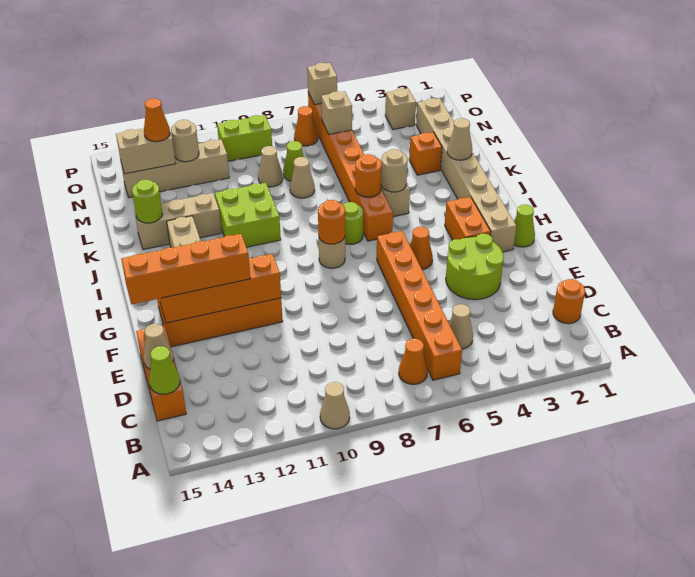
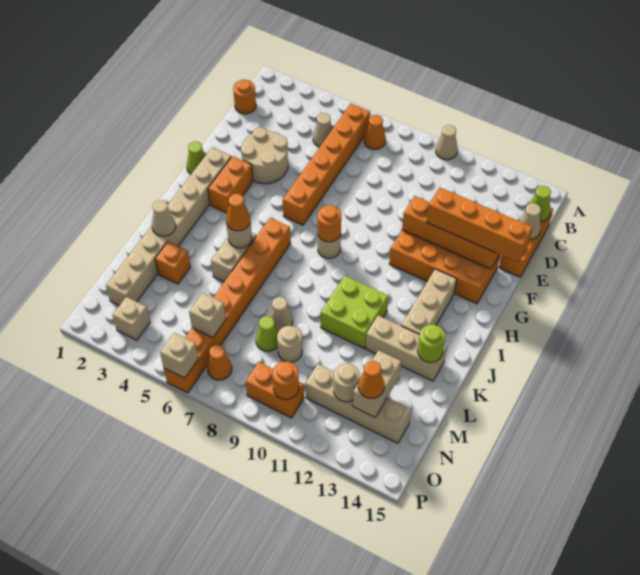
lime 2x2 round brick [446,234,504,300] -> tan 2x2 round brick [241,127,288,184]
orange 1x1 cone [410,227,433,269] -> orange 1x1 cone moved to [226,194,250,231]
lime 1x1 round brick [343,202,363,244] -> none
orange 1x1 round brick [355,154,382,197] -> orange 1x1 round brick moved to [272,362,299,399]
tan 1x1 cone [258,146,283,187] -> tan 1x1 round brick [277,326,302,362]
tan 1x2 brick [116,128,176,174] -> tan 1x2 brick turned to [353,350,401,417]
lime 1x2 brick [217,115,272,161] -> orange 1x2 brick [246,362,304,418]

